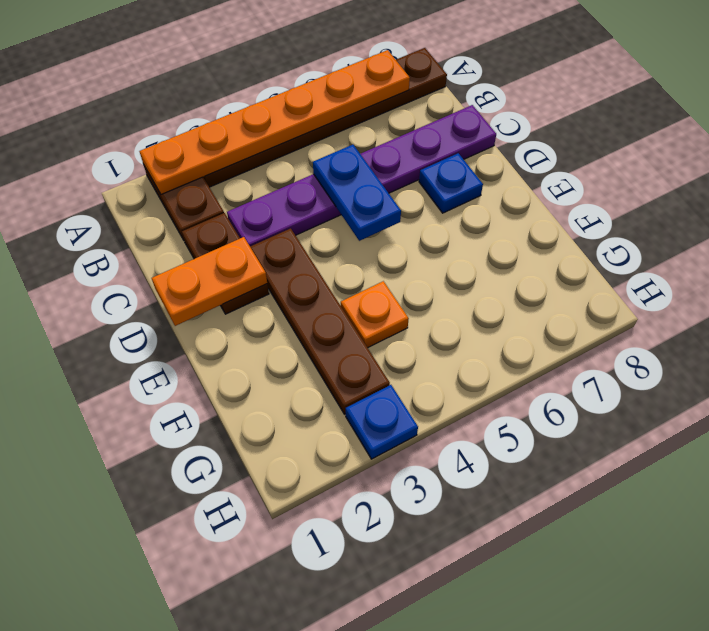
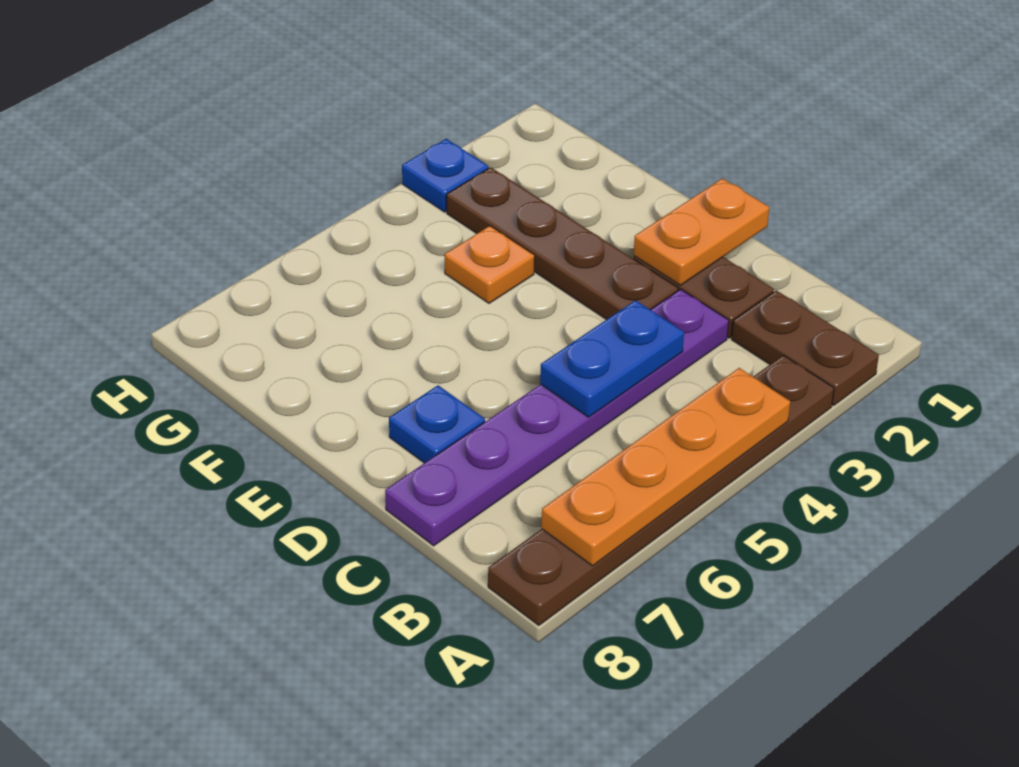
orange 1x6 plate [139,50,410,194] -> orange 1x4 plate [541,368,790,566]
blue 1x2 plate [313,145,401,241] -> blue 1x2 plate turned to [540,300,684,417]

